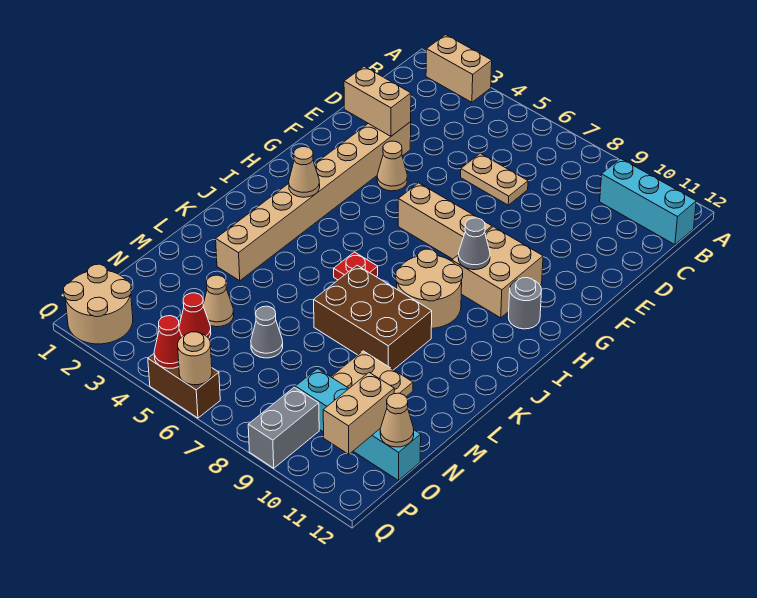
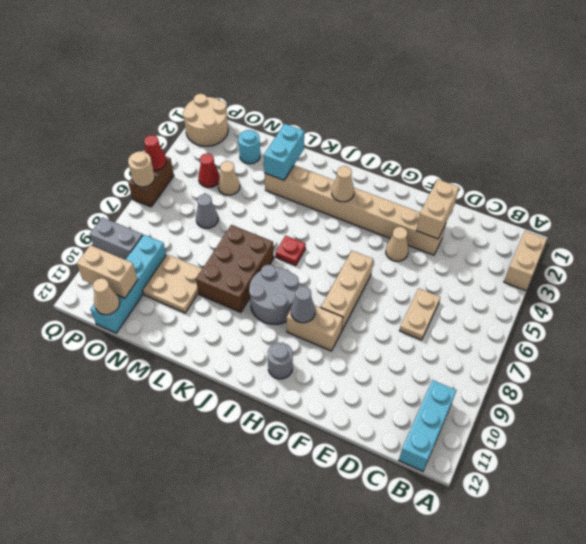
tan 2x2 brick [452,227,543,318] -> tan 1x2 brick [287,306,343,351]
tan 2x2 round brick [396,249,463,328] -> grey 2x2 round brick [249,265,299,324]
none -> cyan 1x2 brick [264,124,304,180]
none -> cyan 1x1 round brick [238,130,260,164]

